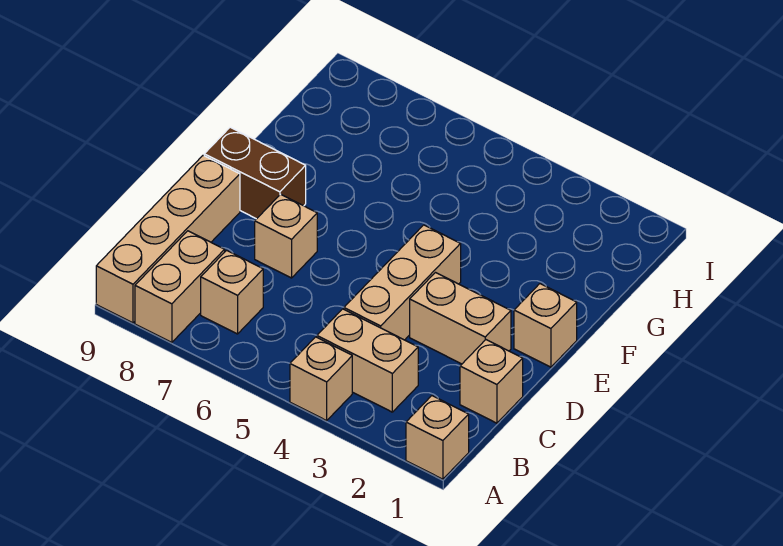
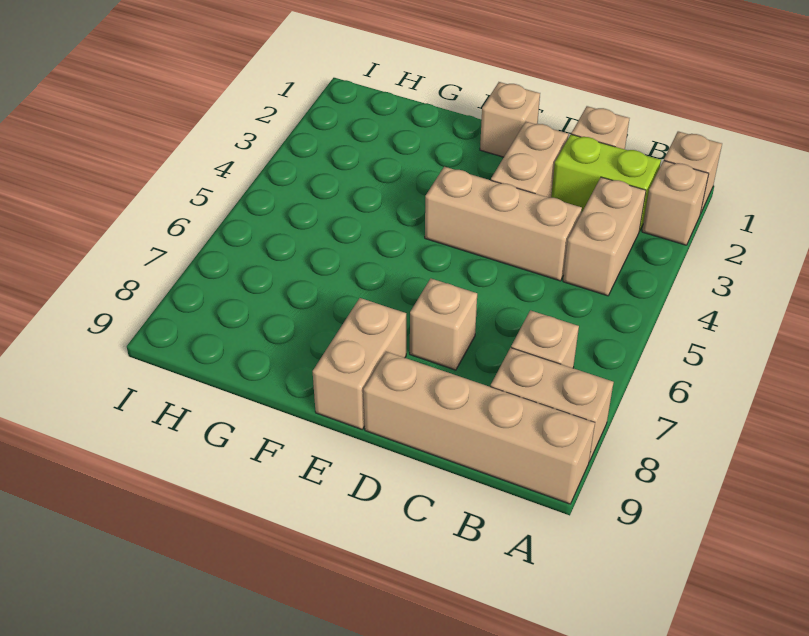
tan 1x1 brick [290,337,352,421] -> tan 1x1 brick moved to [642,161,709,245]
none -> lime 1x2 brick [551,134,661,231]
brown 1x2 brick [204,127,306,219] -> tan 1x2 brick [313,298,406,429]

